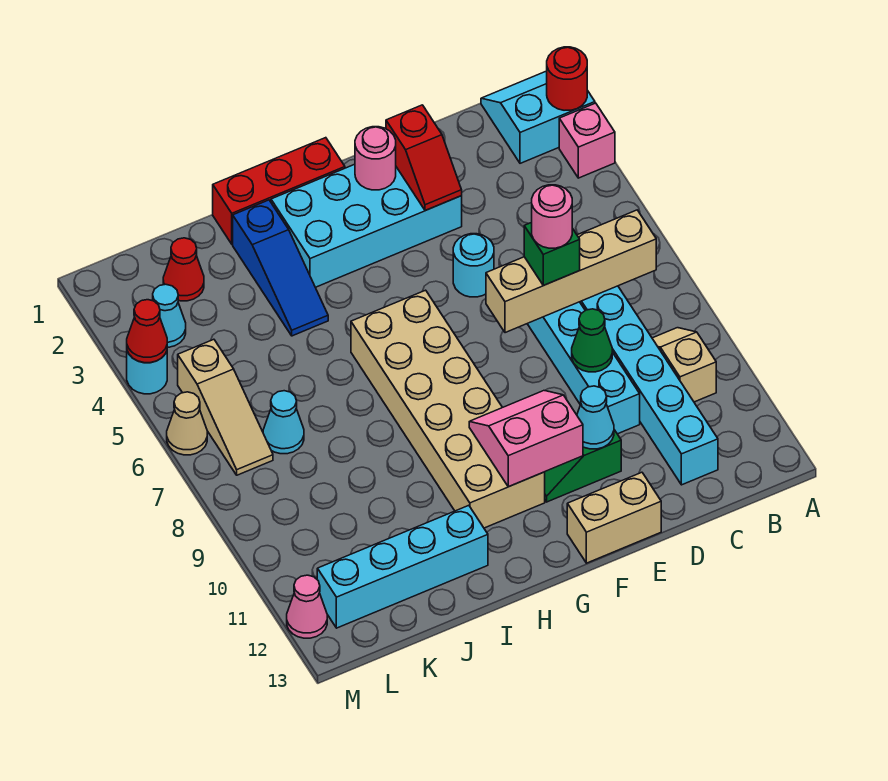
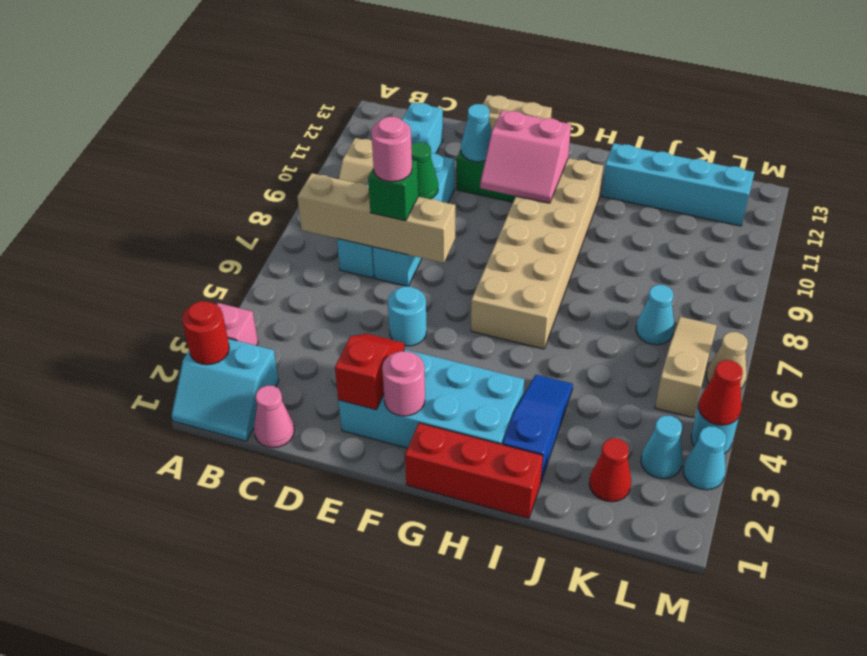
none -> cyan 1x1 cone [683,426,726,490]
pink 1x1 cone [287,575,327,638] -> pink 1x1 cone moved to [254,386,294,448]

